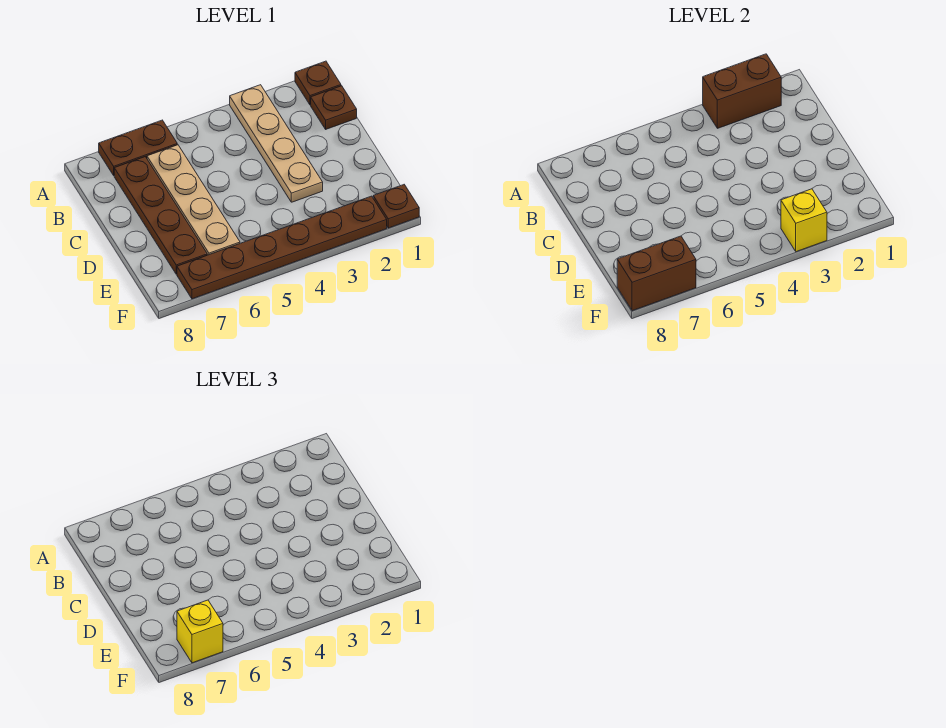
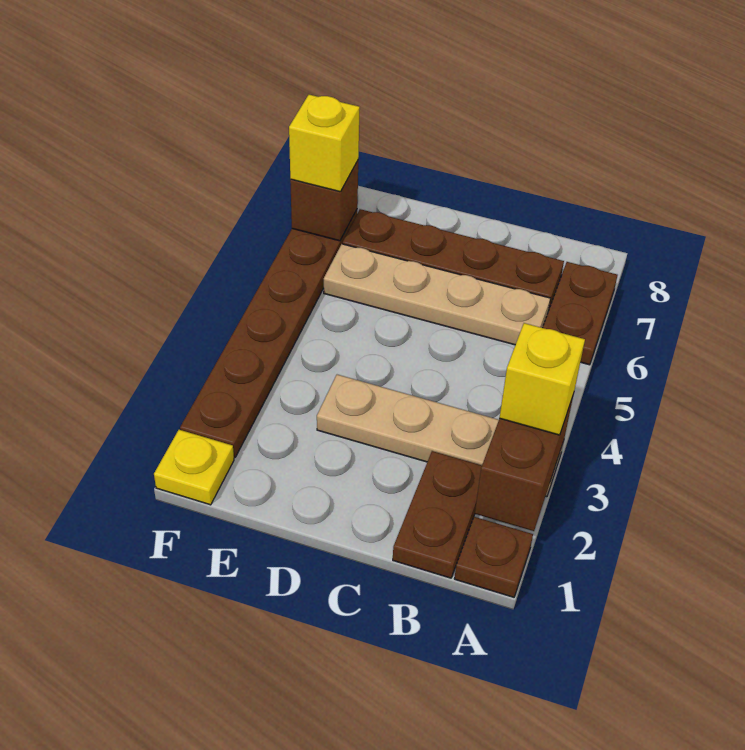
brown 1x1 plate [311,86,357,129] -> brown 1x2 plate [393,451,482,578]
brown 1x1 plate [373,185,419,228] -> yellow 1x1 plate [154,430,234,505]
yellow 1x1 brick [781,189,827,252] -> yellow 1x1 brick moved to [500,323,585,435]
brown 1x2 brick [617,236,696,311] -> brown 1x1 brick [290,161,358,241]

